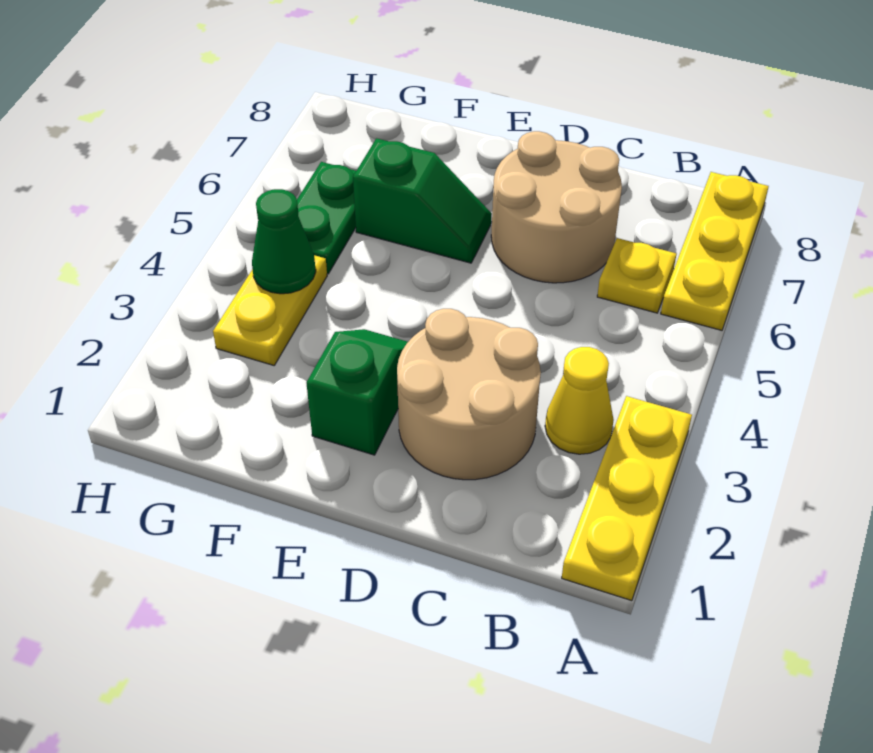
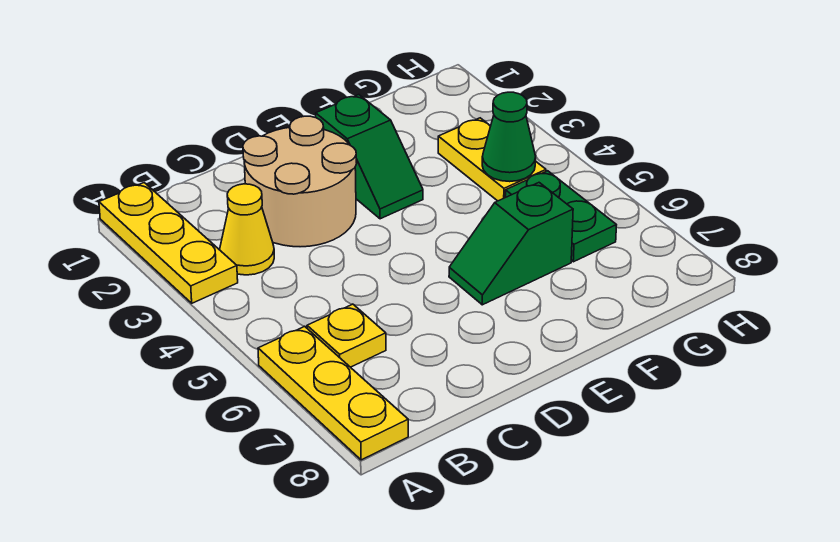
tan 2x2 round brick [491,131,622,283] -> none

